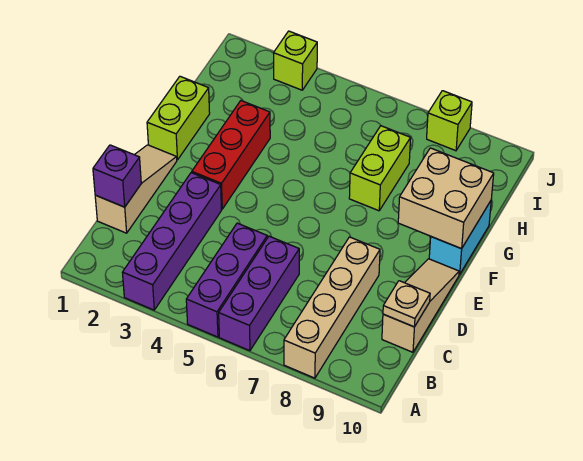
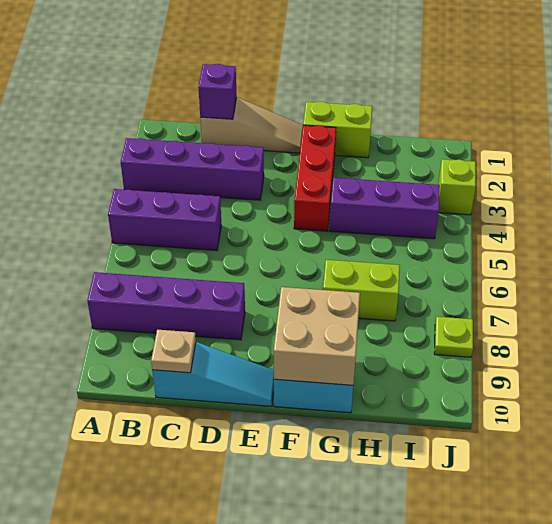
purple 1x3 brick [219,236,299,351] -> purple 1x3 brick moved to [330,178,440,239]
tan 1x4 brick [284,237,380,378] -> purple 1x4 brick [87,272,245,340]
tan 1x3 slope [382,259,459,352] -> cyan 1x3 slope [152,342,274,406]
red 1x3 brick [192,101,270,209] -> red 1x3 brick turned to [294,125,336,231]
lime 1x1 brick [427,91,472,151] -> lime 1x1 plate [434,317,473,357]

